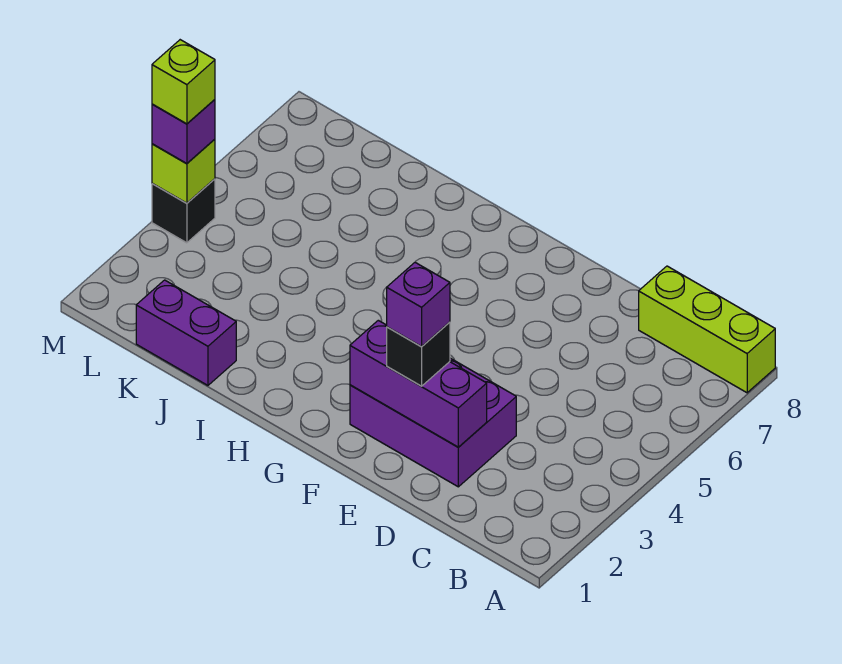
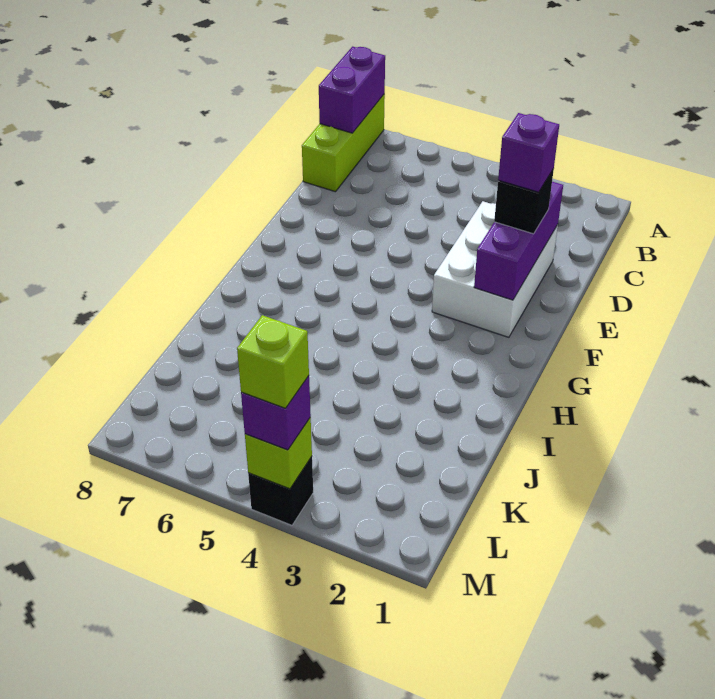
purple 2x3 brick [350,358,516,487] -> white 2x3 brick [432,201,558,337]
purple 1x2 brick [136,280,236,385] -> purple 1x2 brick moved to [319,47,385,133]

